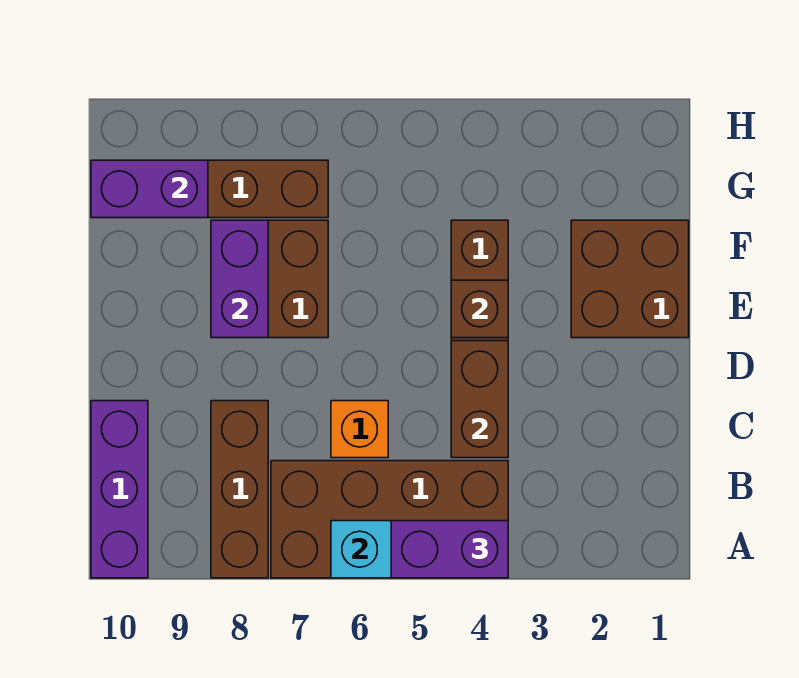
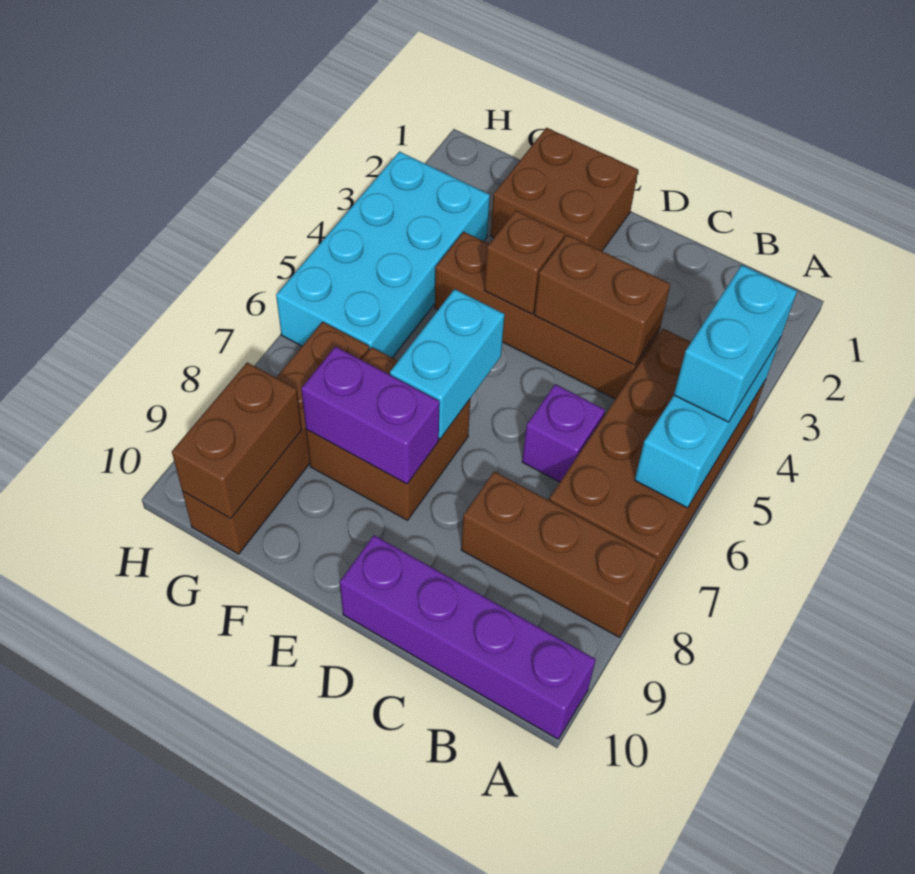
purple 1x2 brick [391,521,508,578] -> cyan 1x2 brick [674,265,797,422]
purple 1x3 brick [91,401,148,578] -> purple 1x4 brick [340,535,596,739]
orange 1x1 brick [331,401,388,458] -> purple 1x1 brick [522,384,605,482]
none -> cyan 1x2 brick [390,289,505,439]
none -> cyan 2x4 brick [276,152,490,358]
purple 1x2 brick [91,160,208,218] -> brown 1x2 brick [172,362,302,519]

